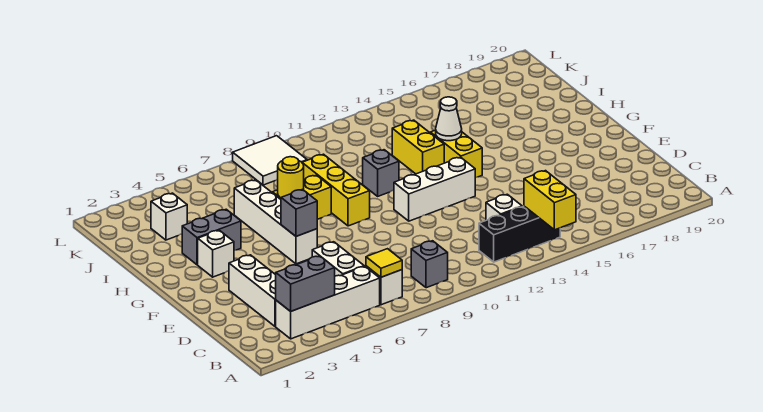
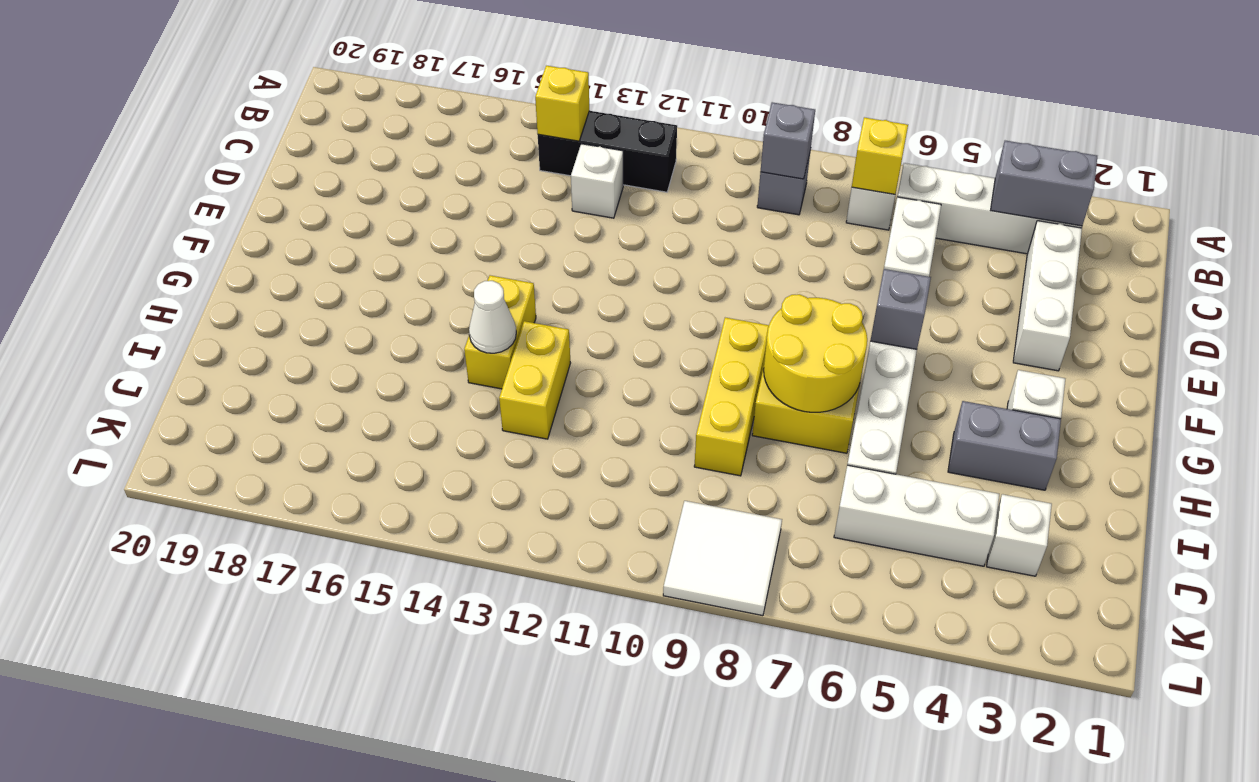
yellow 1x2 brick [524,171,576,230] -> yellow 1x1 brick [535,66,589,141]
yellow 1x1 tile [366,249,402,277] -> yellow 1x1 brick [852,117,908,194]
white 1x3 brick [394,157,475,221] -> white 1x3 brick moved to [834,465,999,566]
yellow 1x1 round brick [278,157,304,198] -> yellow 2x2 round brick [764,294,867,412]
grey 1x1 brick [363,150,399,196] -> grey 1x1 brick moved to [761,102,815,179]

